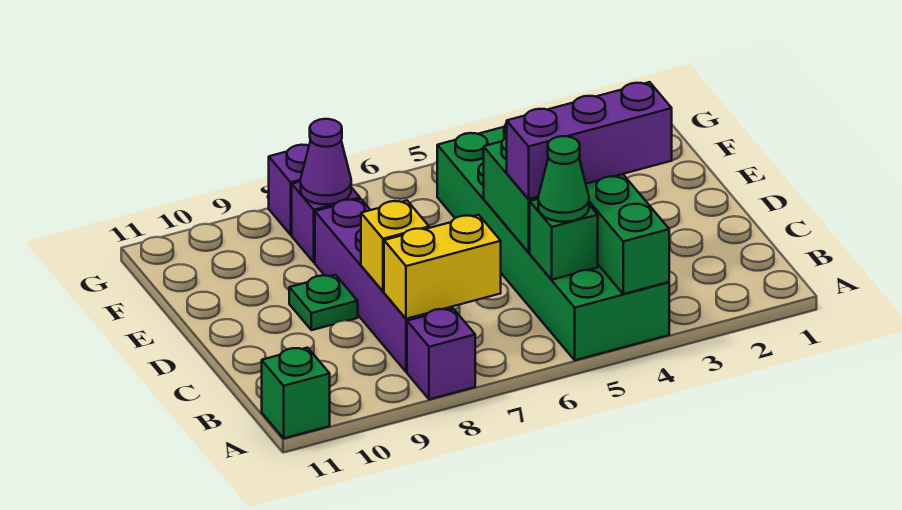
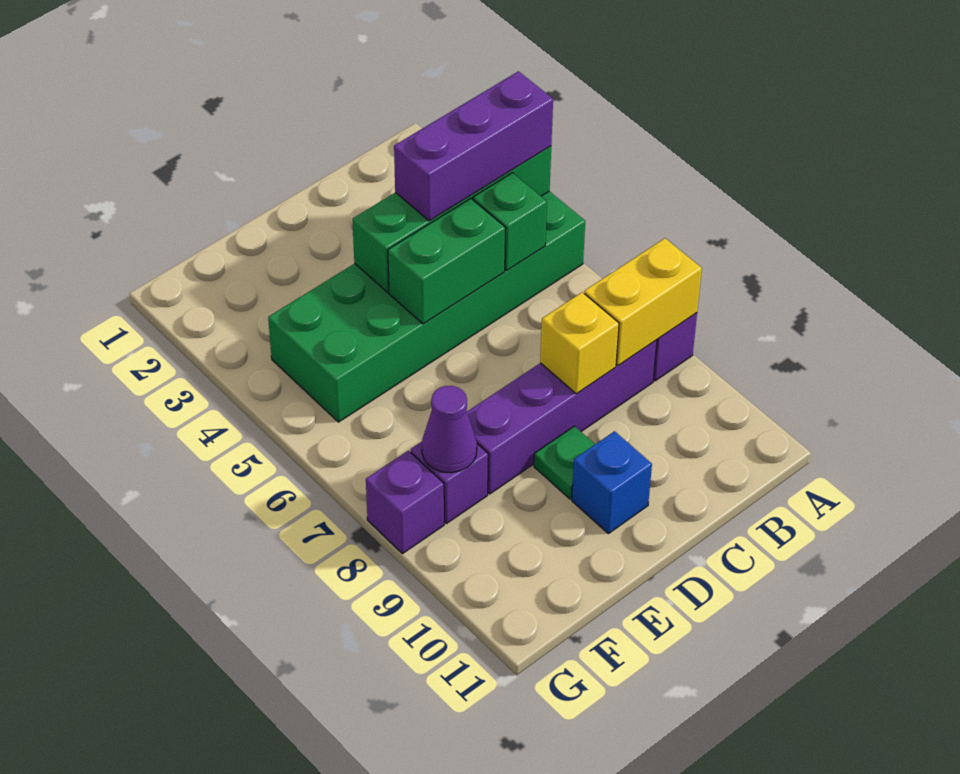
green 1x1 brick [262,348,330,438] -> none
green 1x1 cone [538,136,589,222] -> none
yellow 1x2 brick [384,215,501,319] -> yellow 1x2 brick turned to [584,238,702,365]
purple 1x3 brick [507,82,672,199] -> purple 1x3 brick turned to [394,71,553,221]
none -> blue 1x1 brick [572,431,652,534]

